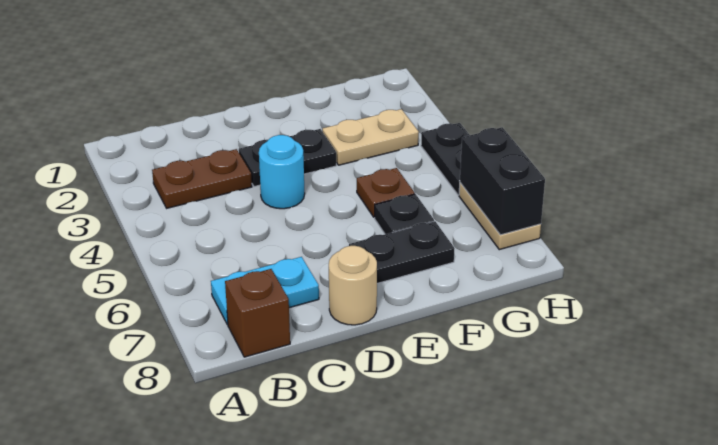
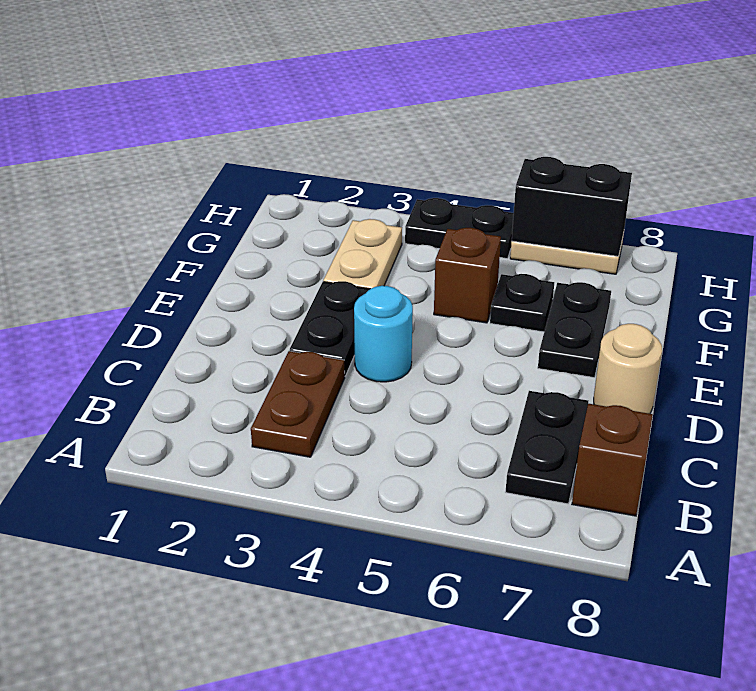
cyan 1x2 plate [211,257,319,325] -> black 1x2 plate [506,391,588,504]
brown 1x1 plate [357,168,415,217] -> brown 1x1 brick [434,228,501,323]

